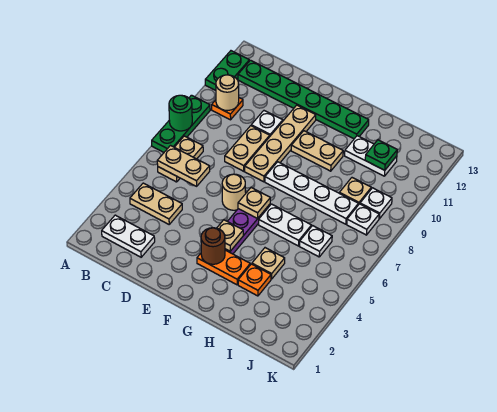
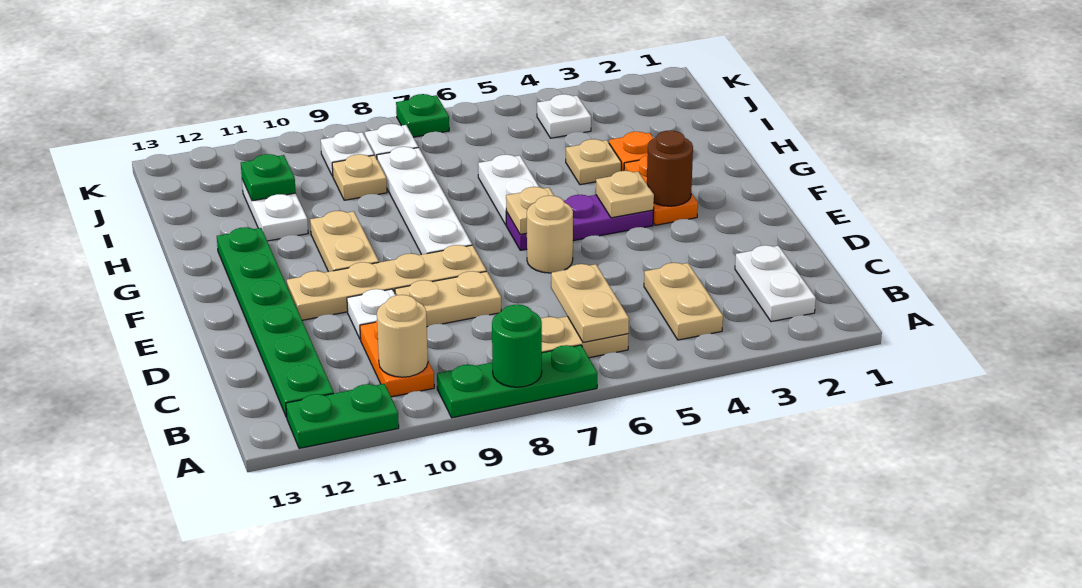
orange 1x1 plate [212,98,243,120] -> orange 1x2 plate [360,321,434,397]
white 1x1 plate [300,226,332,257] -> white 1x1 plate moved to [537,94,591,138]
none -> green 1x1 plate [396,94,449,137]

